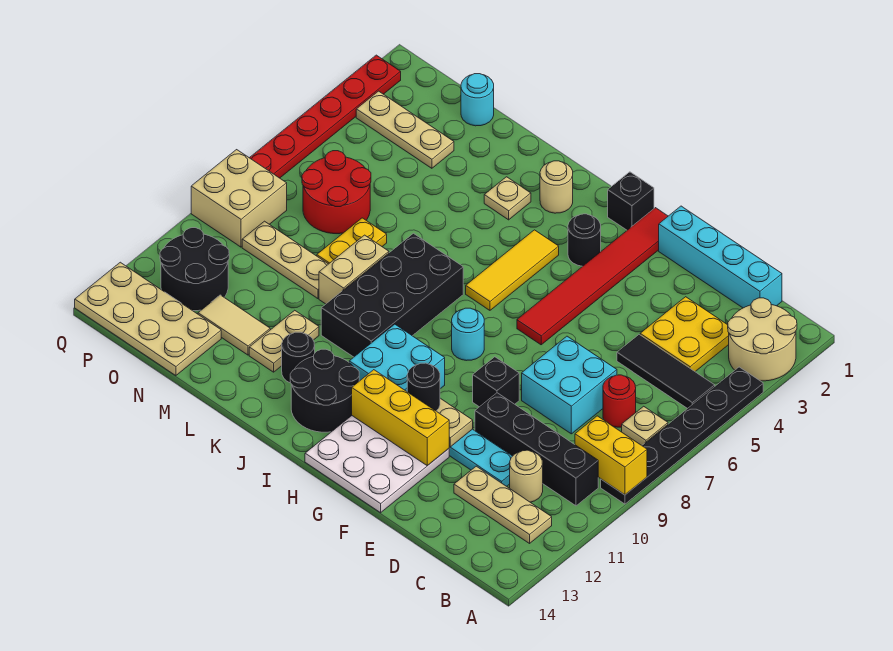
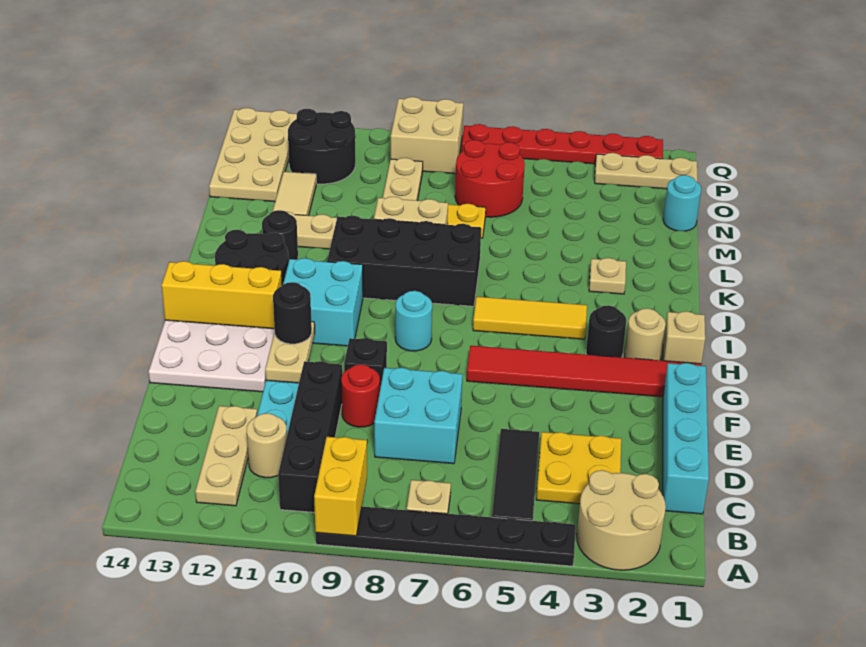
red 1x1 round brick [603,375,636,427] -> red 1x1 round brick moved to [341,364,380,427]
yellow 1x3 brick [352,370,449,466] -> yellow 1x3 brick turned to [161,261,282,329]
black 1x1 brick [608,172,654,230] -> tan 1x1 brick [663,311,705,364]
tan 1x1 round brick [540,161,573,213] -> tan 1x1 round brick moved to [624,308,666,360]
tan 1x3 plate [356,91,454,168] -> tan 1x3 plate turned to [595,153,697,189]

